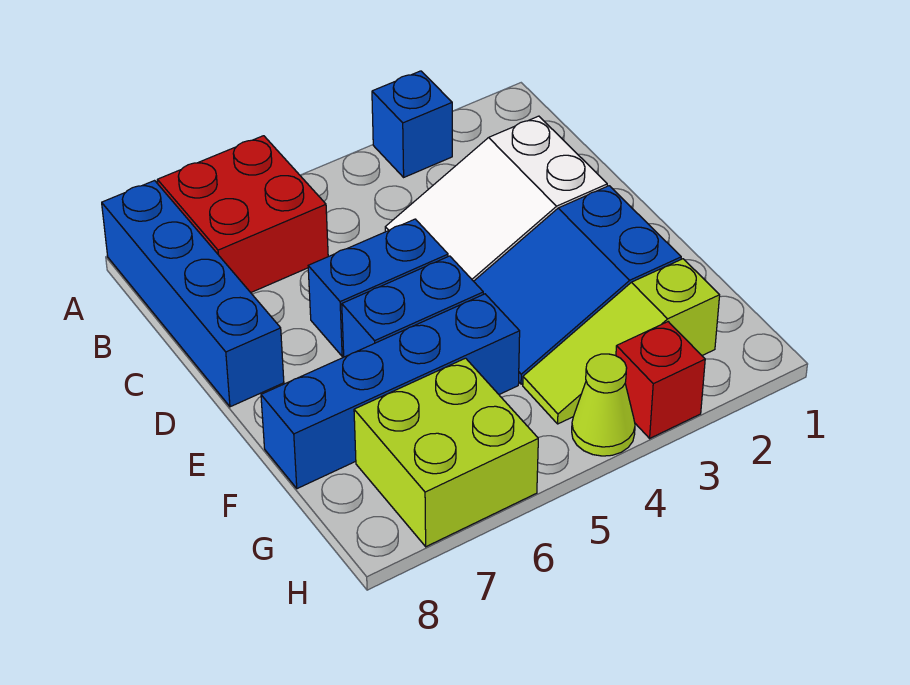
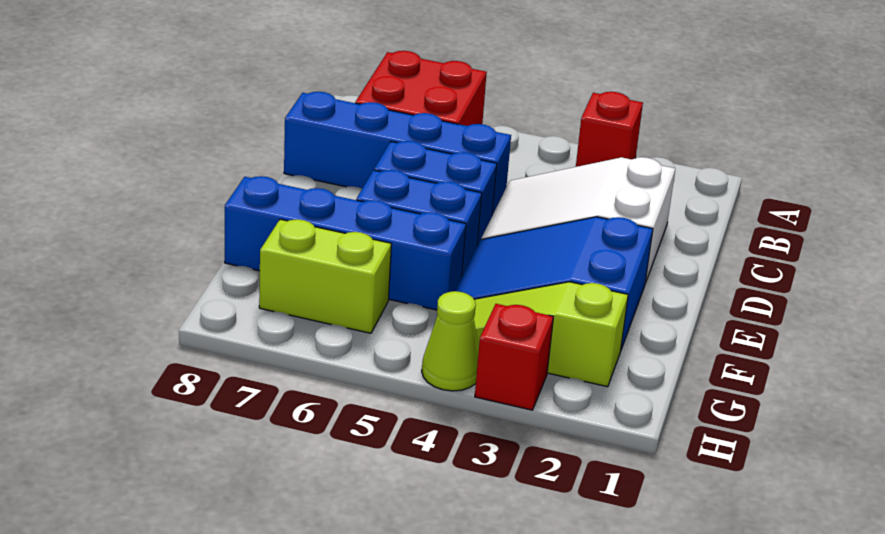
blue 1x1 brick [372,71,452,177] -> red 1x1 brick [576,92,643,167]
blue 1x4 brick [102,181,284,407] -> blue 1x4 brick turned to [284,92,511,215]
lime 2x2 brick [354,358,538,547] -> lime 1x2 brick [259,219,391,333]

